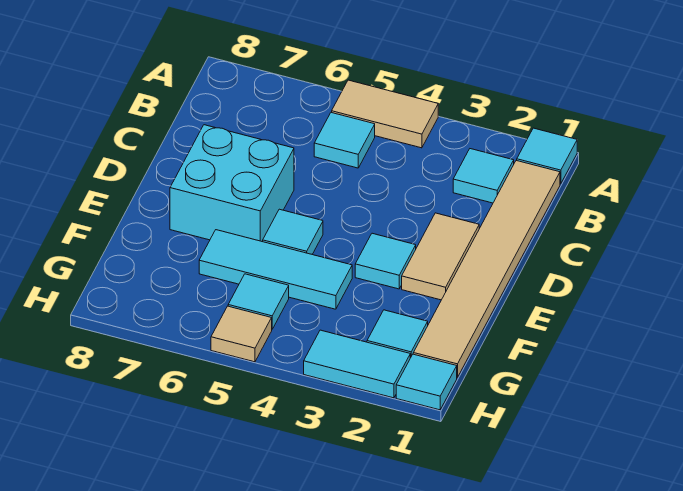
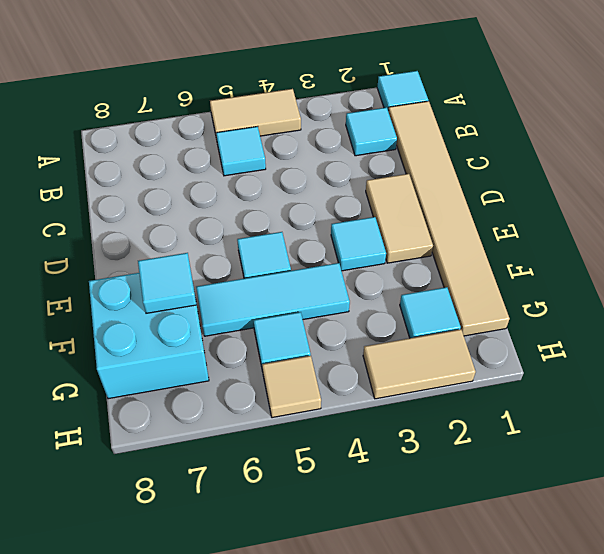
cyan 2x2 brick [170,125,294,242] -> cyan 2x2 brick moved to [89,273,209,399]
cyan 1x1 tile [396,354,457,410] -> cyan 1x1 tile moved to [138,253,196,313]
cyan 1x2 tile [304,330,410,398] -> tan 1x2 tile [363,329,476,399]

